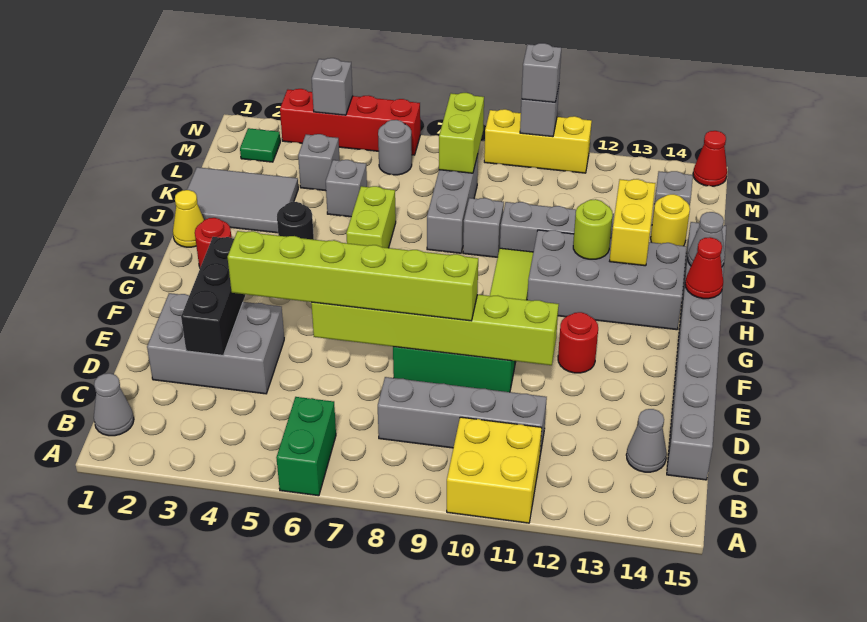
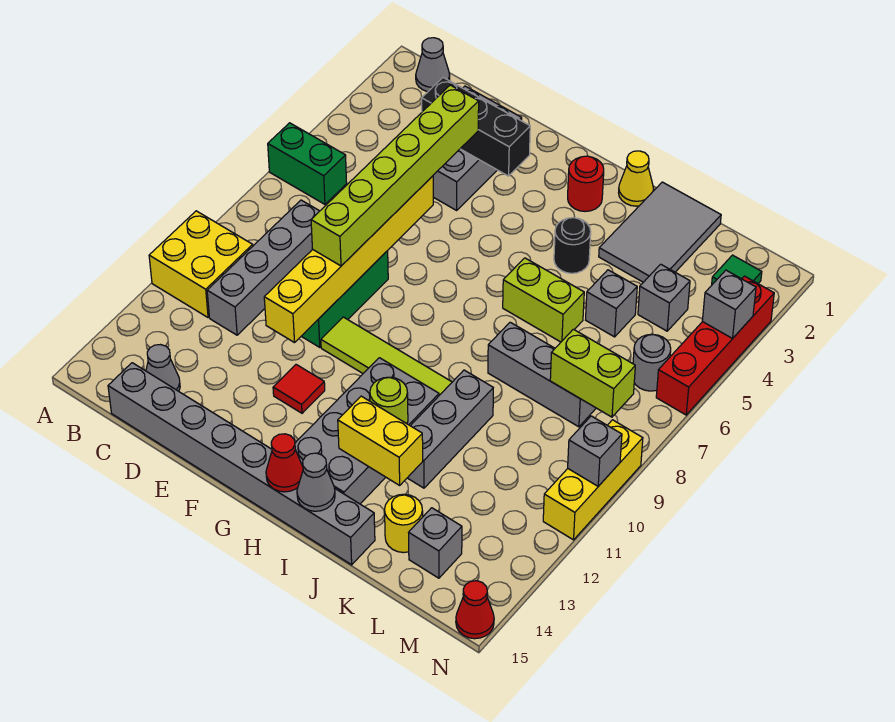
lime 1x6 brick [311,294,559,365] -> yellow 1x6 brick [264,176,433,343]
red 1x1 round brick [558,312,598,373] -> red 1x1 tile [273,365,325,413]
grey 1x1 brick [463,198,504,257] -> none
grey 1x1 brick [522,43,561,102] -> none

